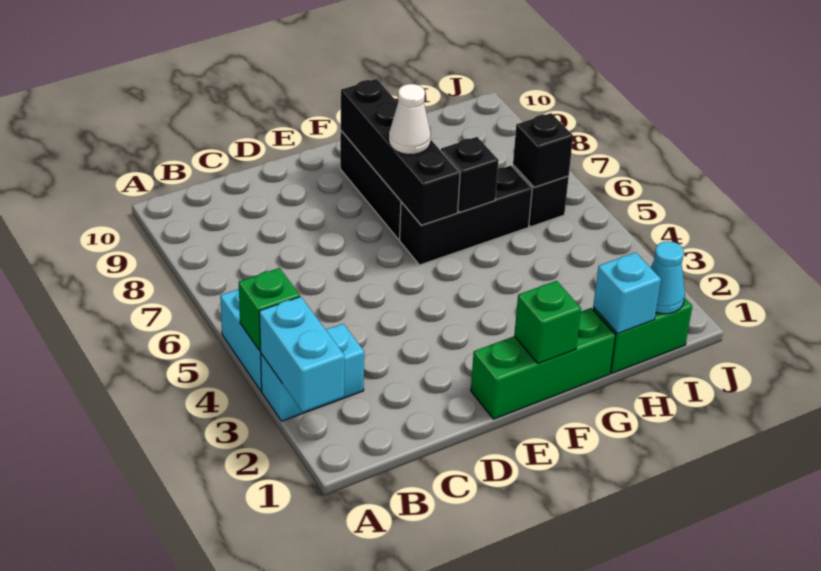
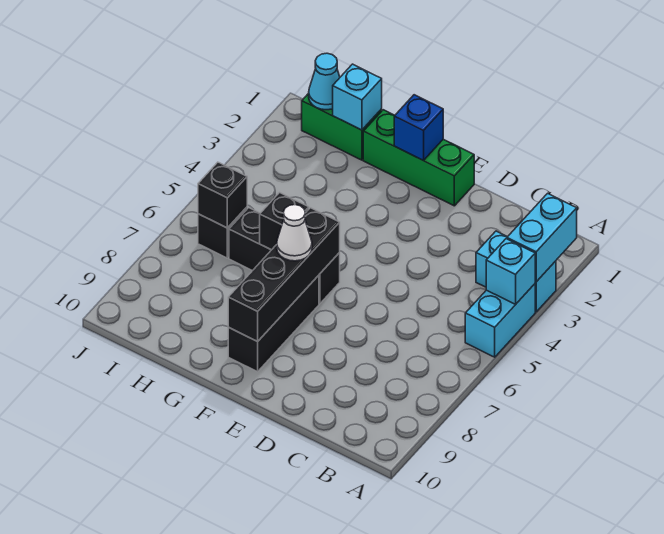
green 1x1 brick [239,268,300,351] -> cyan 1x1 brick [486,239,535,304]
green 1x1 brick [514,281,581,364] -> blue 1x1 brick [394,95,443,160]

